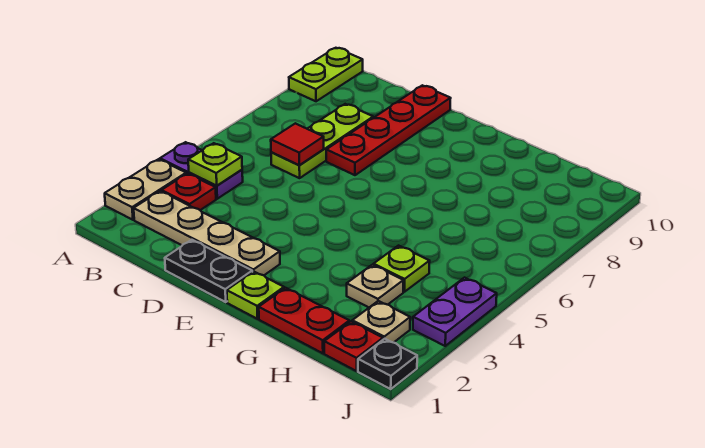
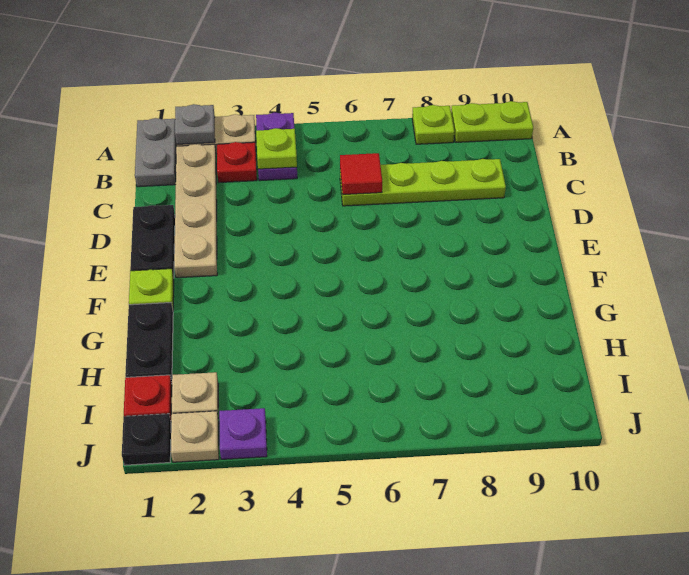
none -> grey 1x2 plate [135,118,177,187]
none -> grey 1x1 plate [175,104,215,144]
lime 1x3 plate [271,104,373,178] -> lime 1x4 plate [340,159,506,206]
red 1x4 plate [326,85,451,175] -> none
red 1x2 plate [259,288,349,353] -> black 1x2 plate [125,303,173,383]
tan 1x1 plate [347,265,403,307] -> tan 1x1 plate moved to [171,411,219,462]
lime 1x1 plate [373,246,430,292] -> lime 1x1 plate moved to [412,105,454,144]
purple 1x2 plate [413,278,497,346] -> purple 1x1 plate [219,408,267,459]

